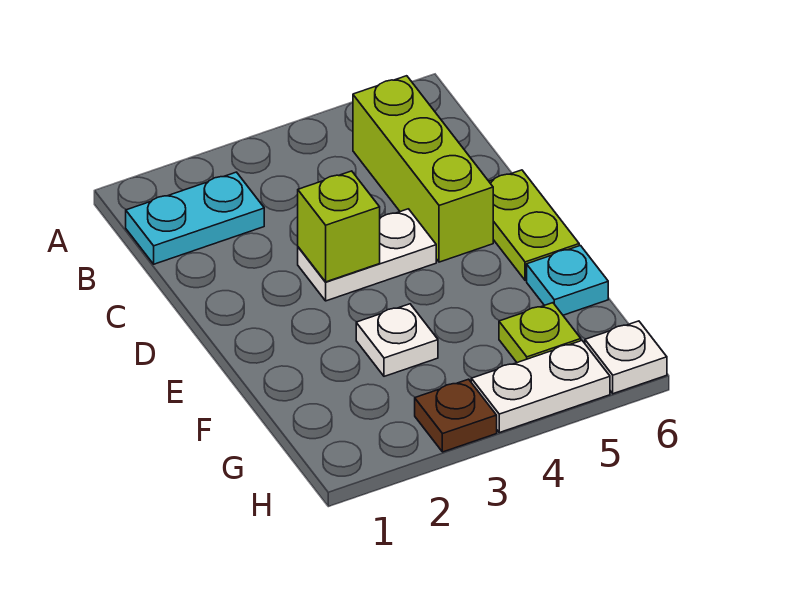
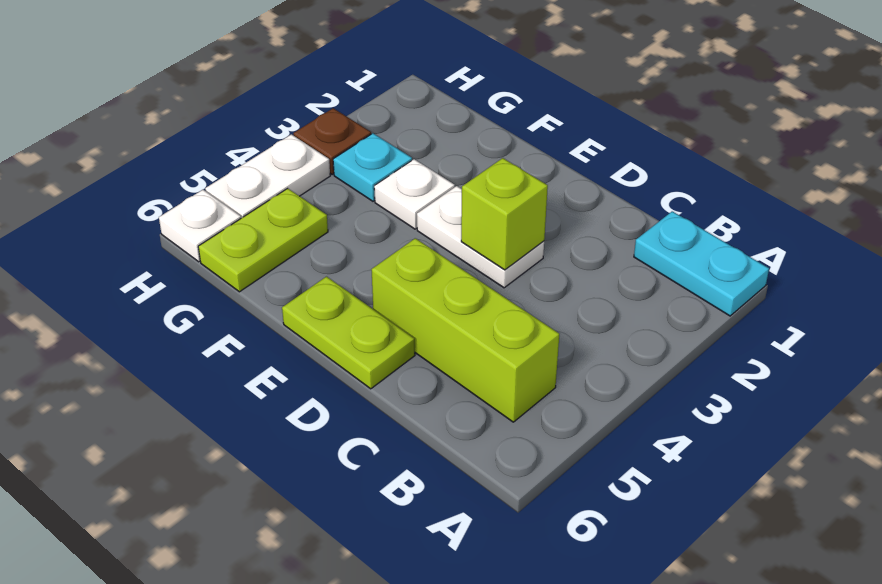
cyan 1x2 plate [126,172,264,264] -> cyan 1x2 plate turned to [634,211,769,316]
white 1x2 plate [298,209,436,301] -> white 1x2 plate turned to [417,186,544,288]
cyan 1x1 plate [527,246,608,315] -> cyan 1x1 plate moved to [333,133,412,201]
lime 1x1 plate [499,303,581,363] -> lime 1x2 plate [198,188,328,292]

